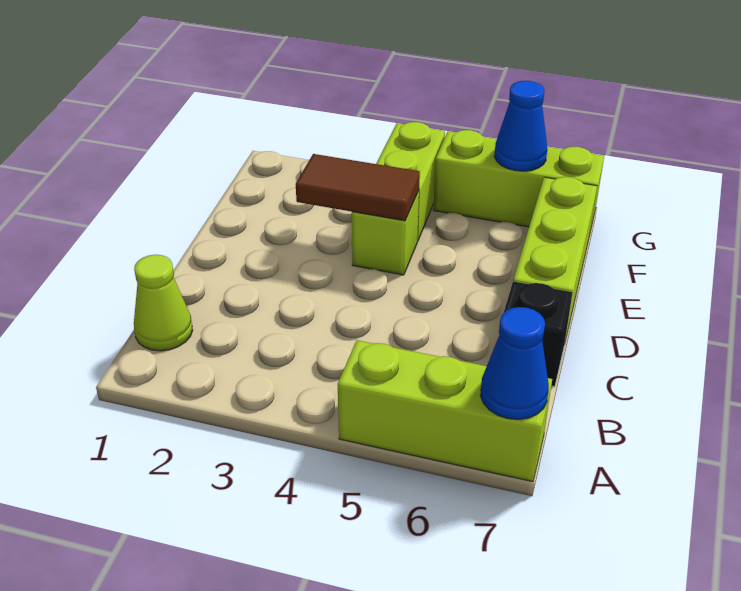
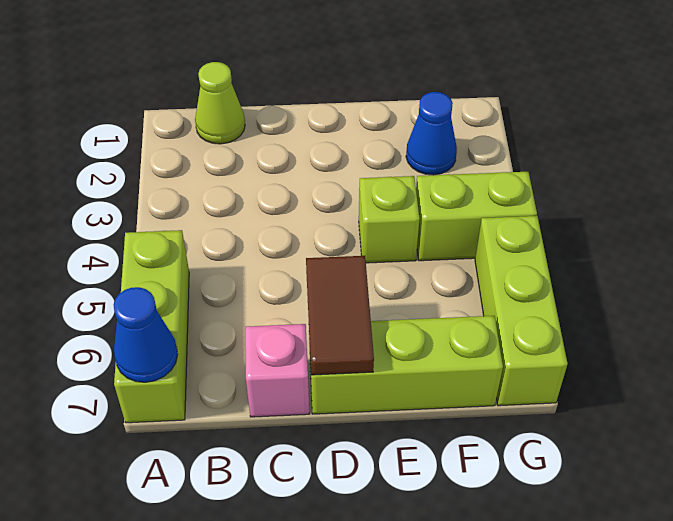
black 1x1 brick [504,281,573,387] -> pink 1x1 brick [245,324,309,417]
brown 1x2 tile [296,154,420,221] -> brown 1x2 tile moved to [306,256,374,375]
blue 1x1 cone [494,81,547,171] -> blue 1x1 cone moved to [406,92,457,175]

